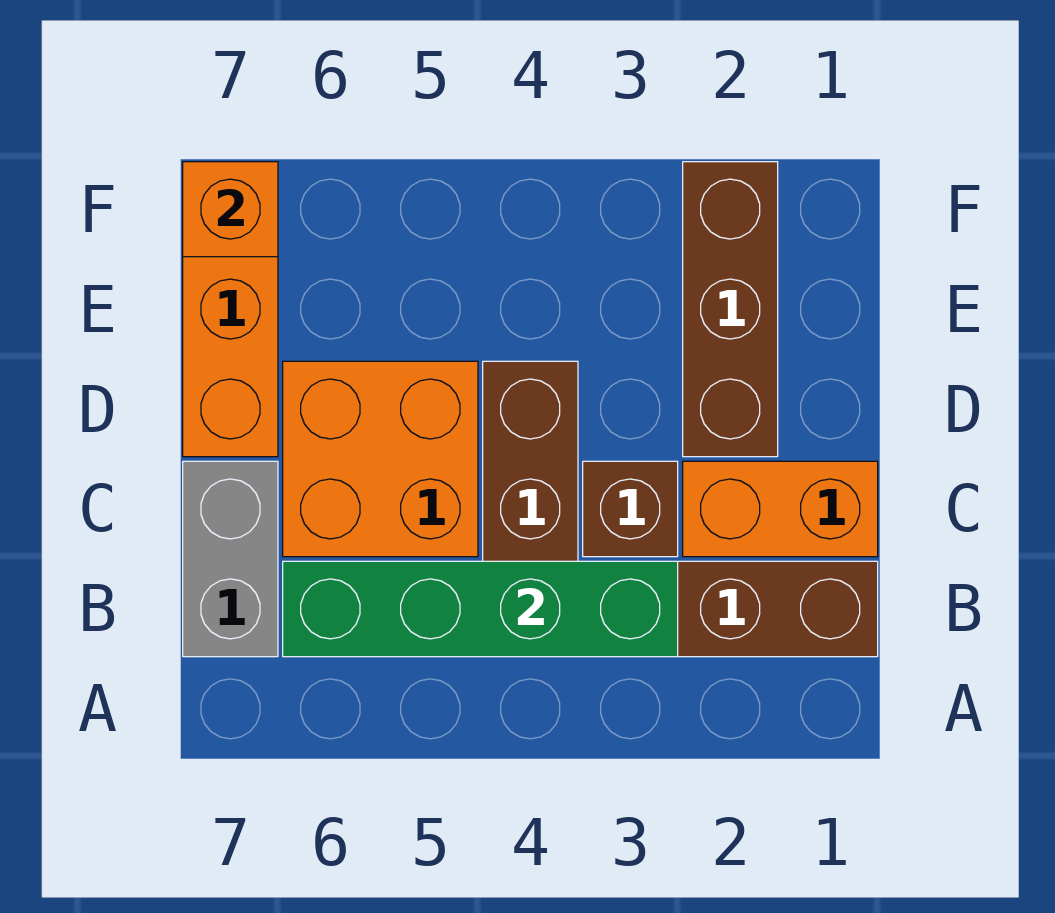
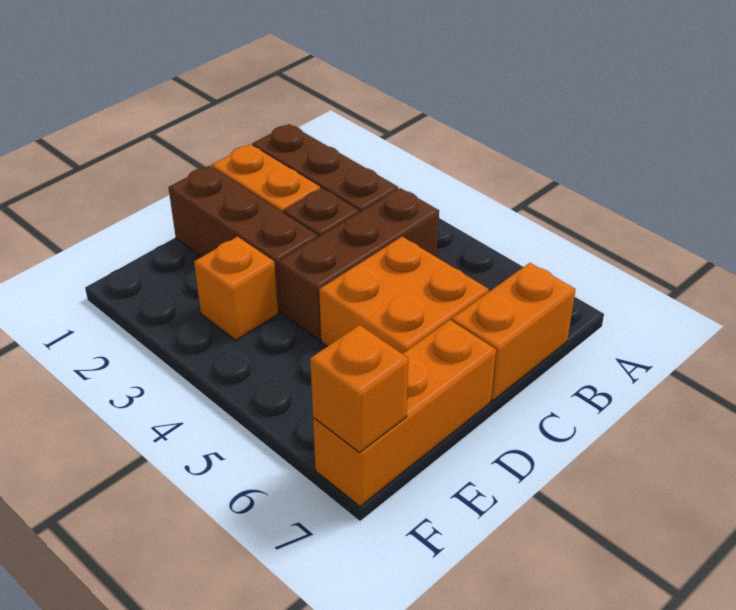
green 1x4 brick [283,561,678,657] -> none
grey 1x2 brick [183,461,278,657] -> orange 1x2 brick [452,263,576,401]
brown 1x3 brick [683,162,778,457] -> brown 1x3 brick turned to [168,166,318,312]
none -> orange 1x1 brick [194,237,278,340]

